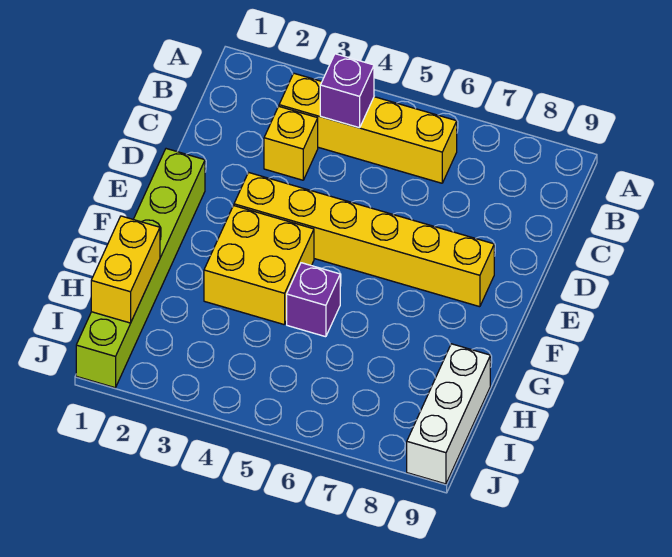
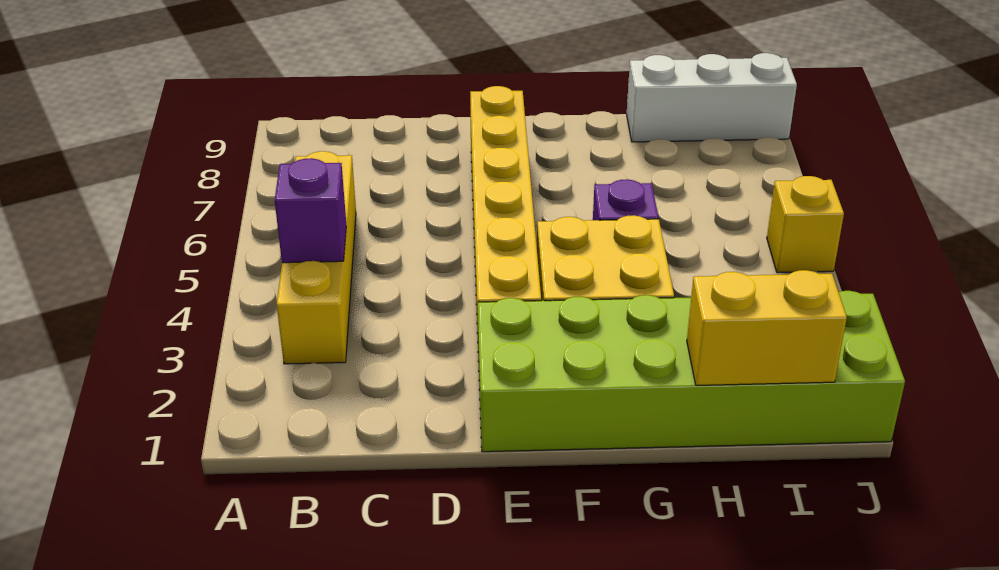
yellow 1x1 brick [264,107,318,180] -> yellow 1x1 brick moved to [767,176,844,273]
lime 1x6 brick [76,149,205,388] -> lime 2x6 brick [478,291,905,452]

